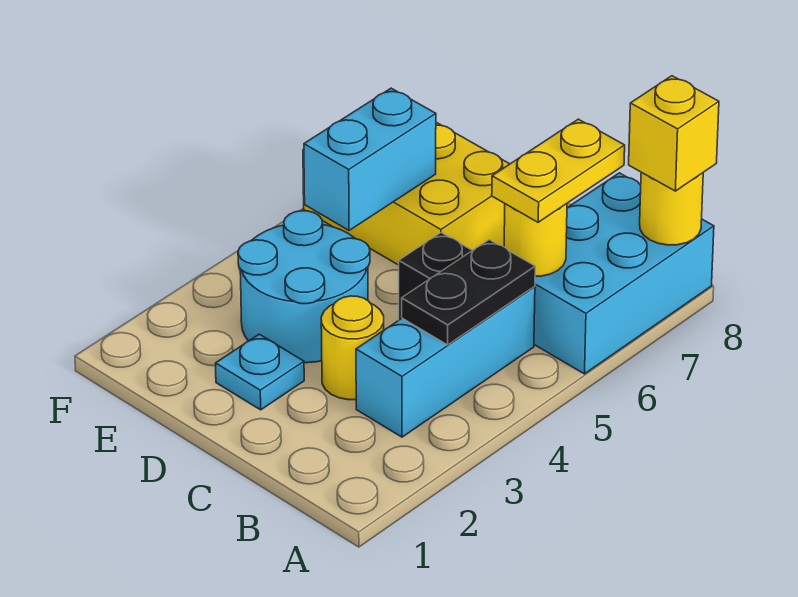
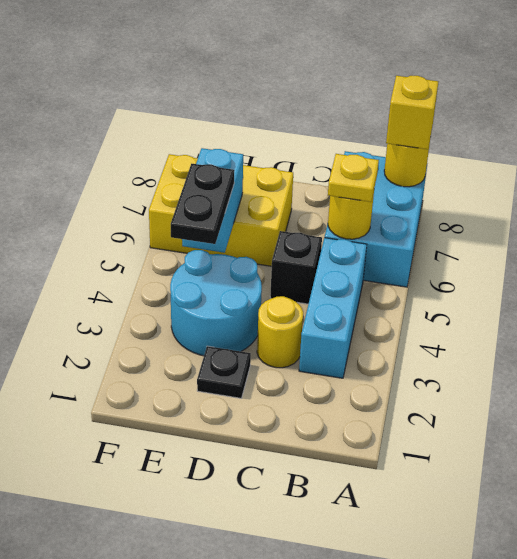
black 1x2 plate [402,240,535,345] -> black 1x2 plate moved to [171,164,234,244]
yellow 1x2 plate [492,119,625,222] -> yellow 1x1 plate [328,154,379,202]
cyan 1x1 plate [215,334,304,410] -> black 1x1 plate [197,346,251,398]

